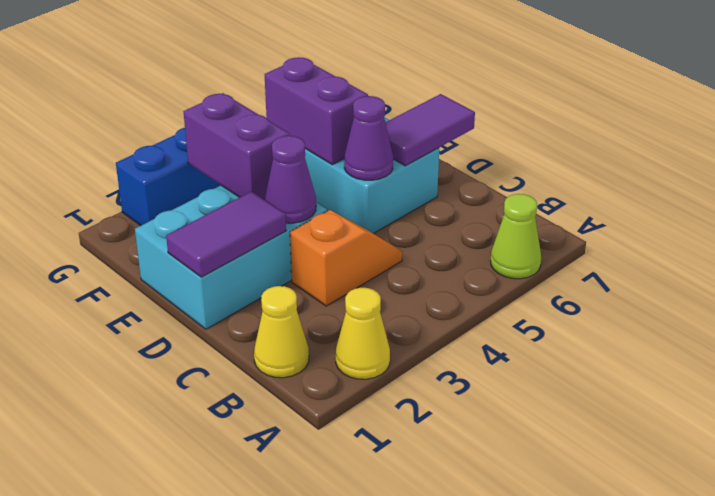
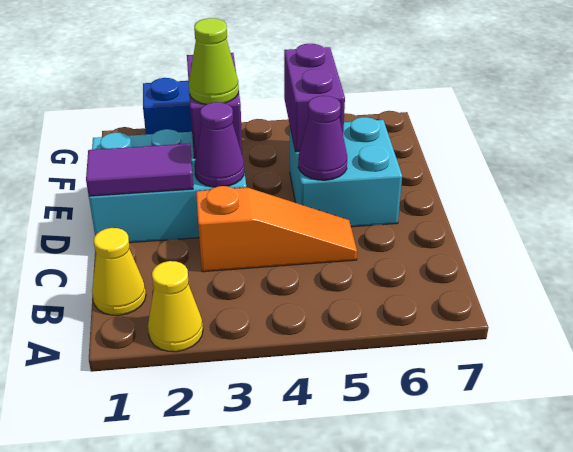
lime 1x1 cone [491,194,541,279] -> lime 1x1 cone moved to [189,18,239,104]
orange 1x2 slope [290,210,402,306] -> orange 1x3 slope [196,186,357,272]
purple 1x2 tile [385,94,475,166] -> none

